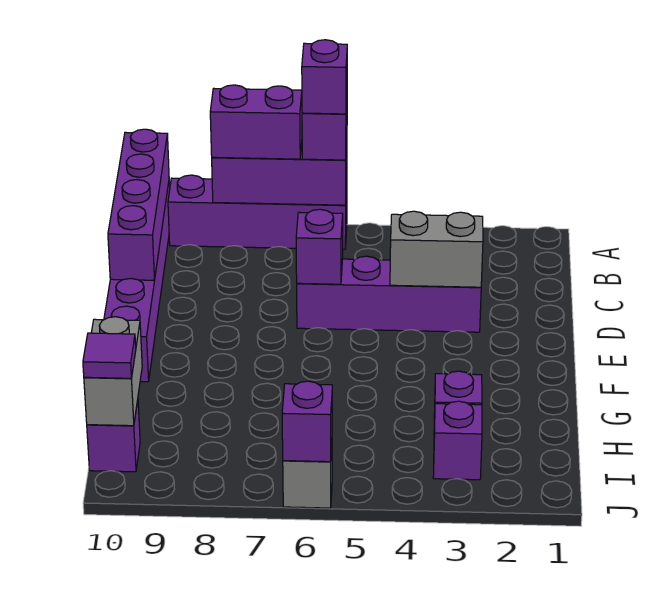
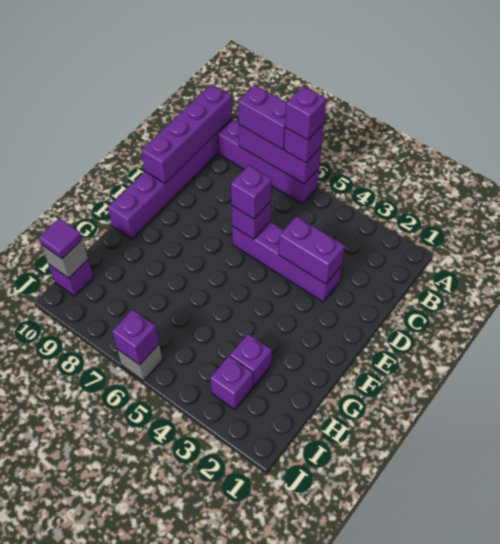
grey 1x2 brick [390,211,483,287] -> purple 1x2 brick [279,216,345,284]
none -> purple 1x1 brick [231,165,272,219]
grey 1x2 brick [84,317,142,426] -> grey 1x1 brick [42,240,88,278]

